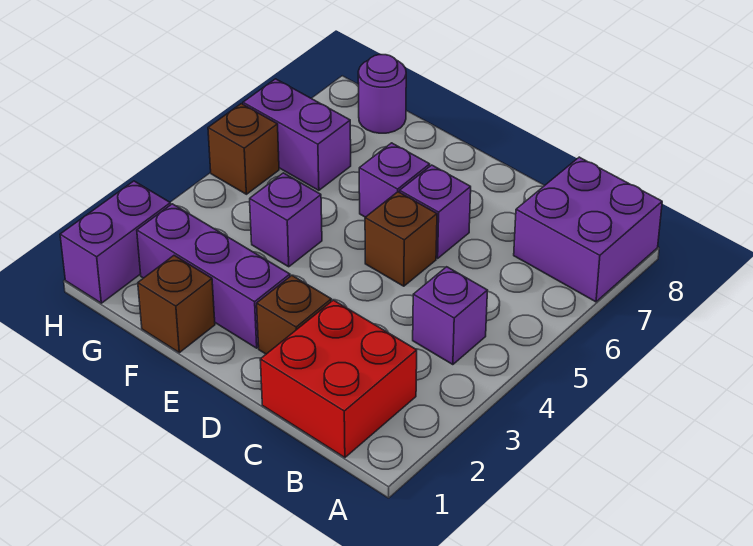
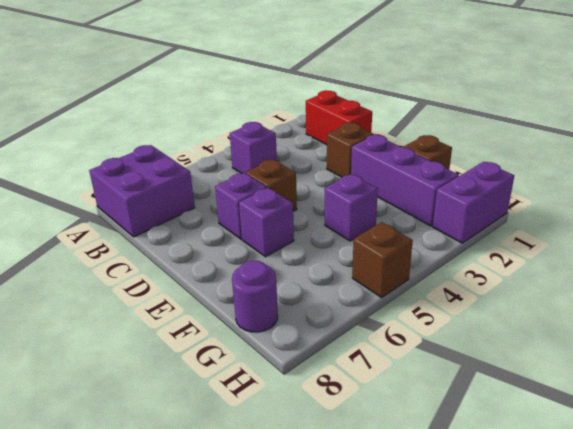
red 2x2 brick [260,300,417,458] -> red 1x2 brick [306,90,372,145]
purple 1x2 brick [243,79,351,190] -> none

